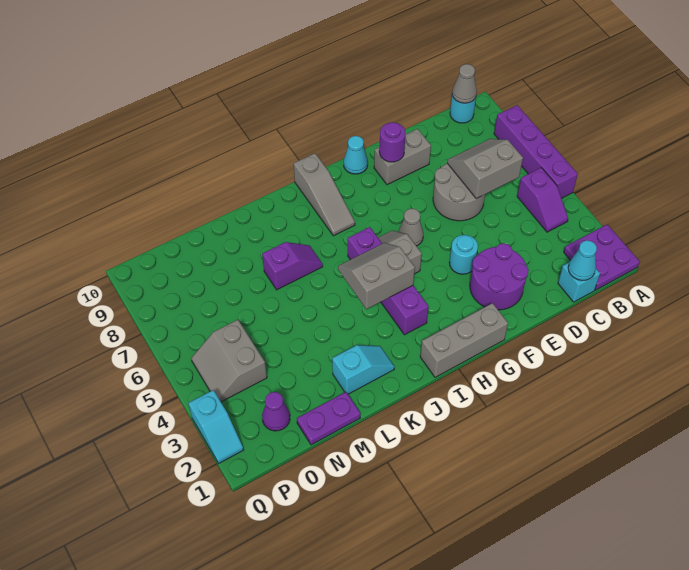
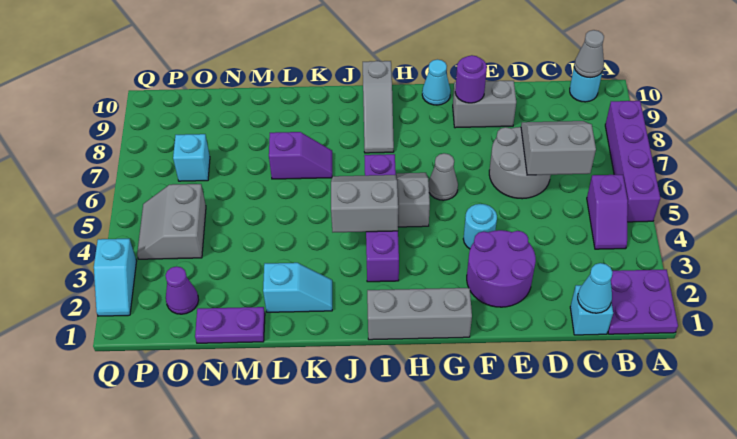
none -> cyan 1x1 brick [173,134,210,181]

